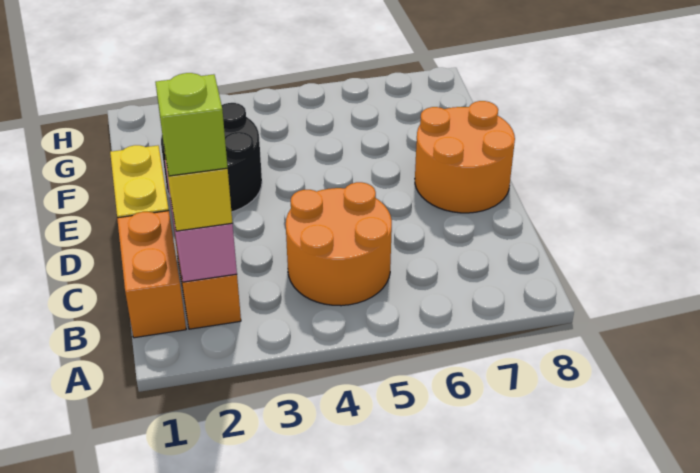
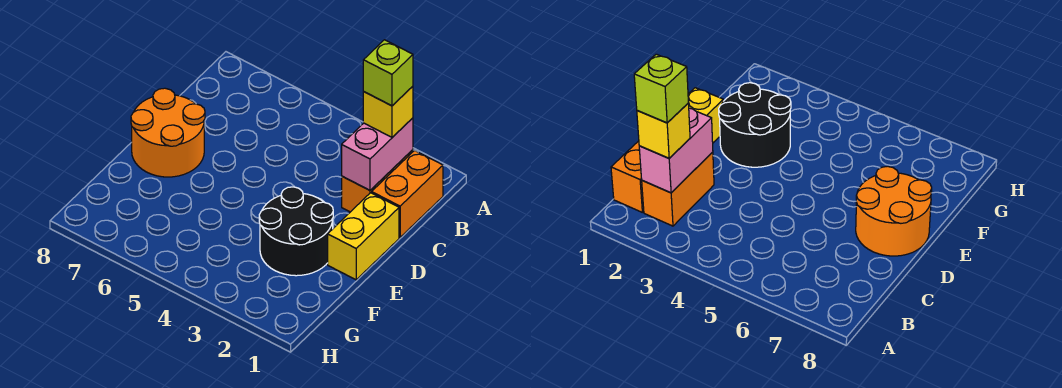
orange 2x2 round brick [286,182,392,306] -> none

